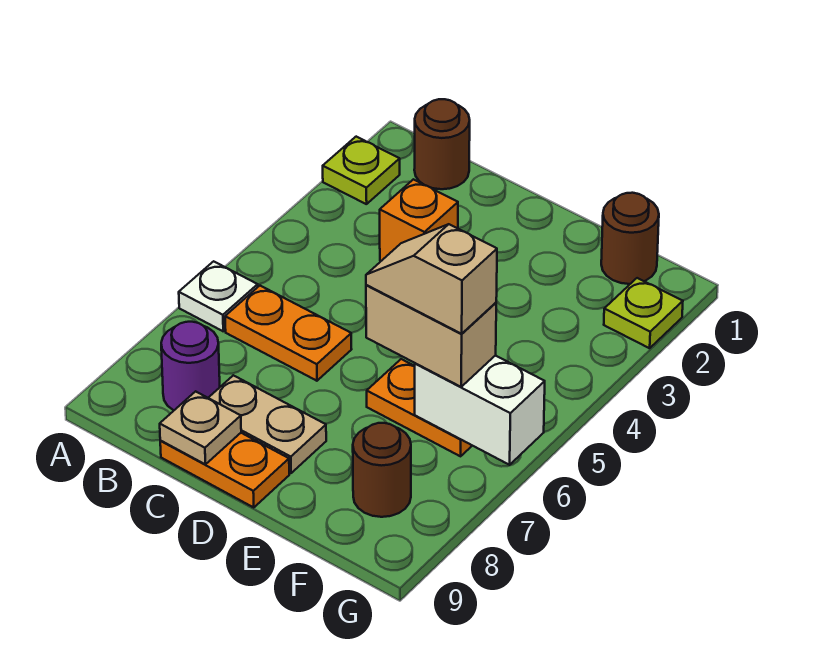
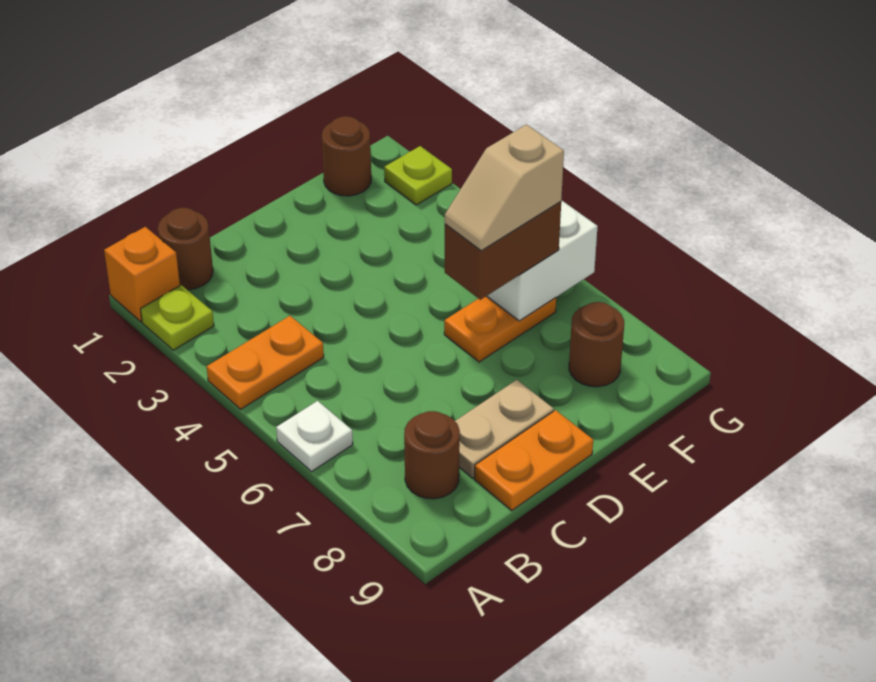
orange 1x2 plate [225,286,352,381] -> orange 1x2 plate moved to [207,316,324,409]
purple 1x1 round brick [161,322,220,410] -> brown 1x1 round brick [404,411,460,499]
orange 1x1 brick [380,179,458,261] -> orange 1x1 brick moved to [104,227,180,322]
tan 1x1 plate [160,391,241,464] -> none
tan 1x2 brick [366,285,496,387] -> brown 1x2 brick [445,202,561,300]

